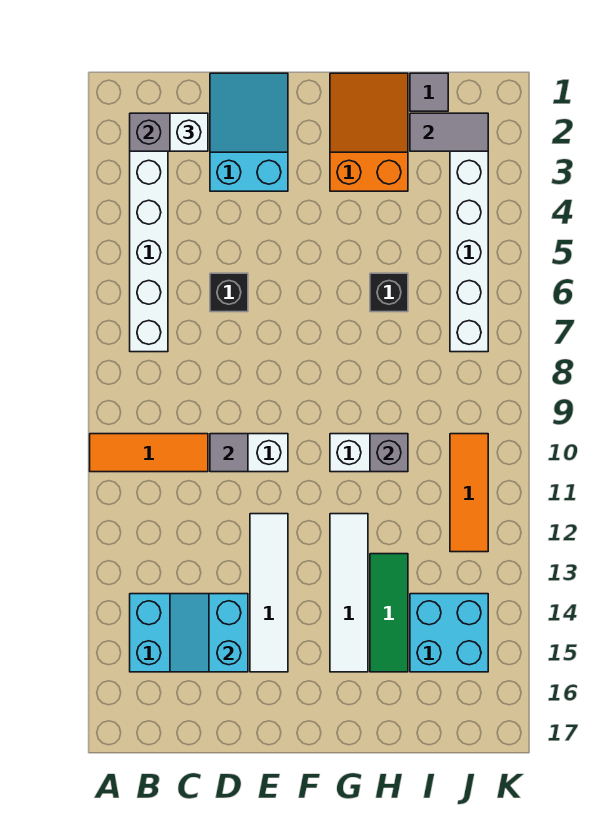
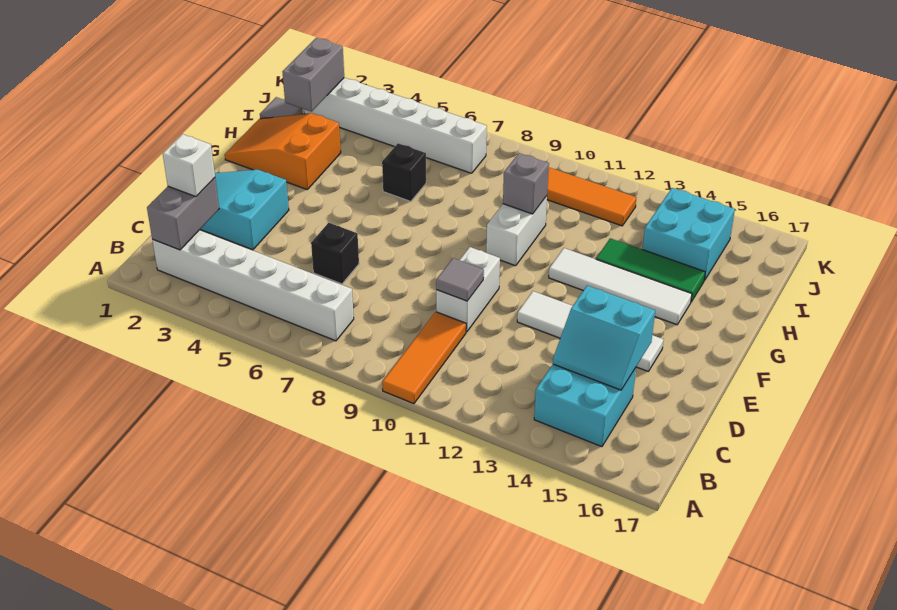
grey 1x2 tile [410,113,488,151] -> grey 1x2 brick [283,38,344,112]

